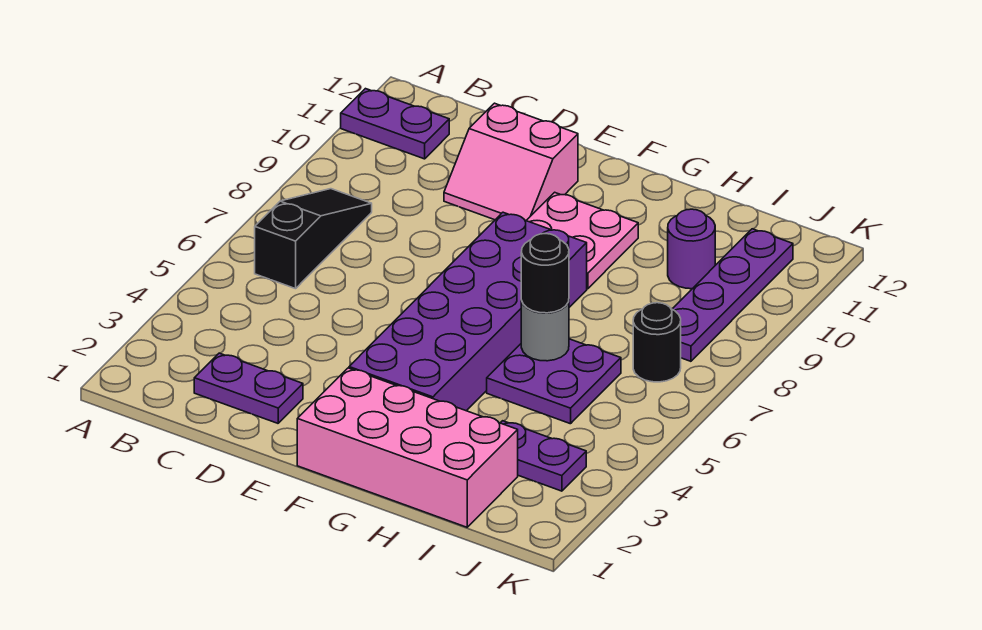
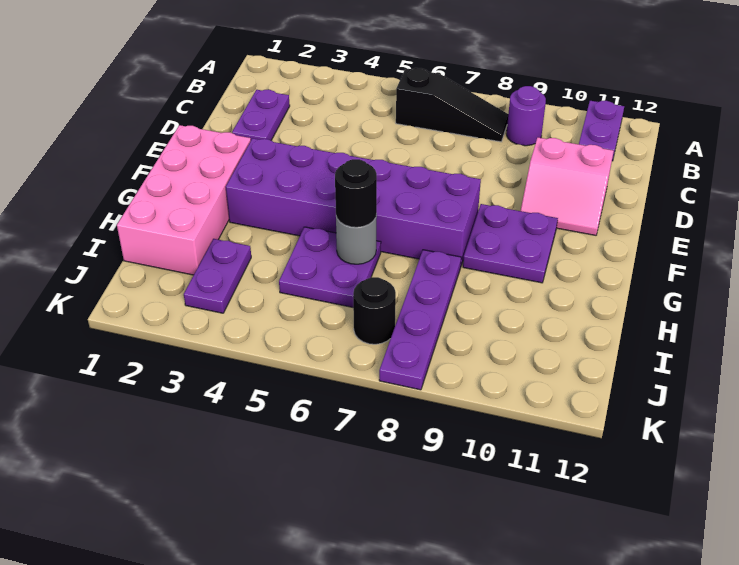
pink 2x2 slope [444,103,578,220] -> pink 2x2 slope turned to [521,138,614,235]
pink 2x2 plate [526,192,638,289] -> purple 2x2 plate [463,204,558,283]
purple 1x1 round brick [668,209,715,289] -> purple 1x1 round brick moved to [507,86,546,146]
purple 1x4 plate [672,229,793,361] -> purple 1x4 plate turned to [379,250,461,390]

